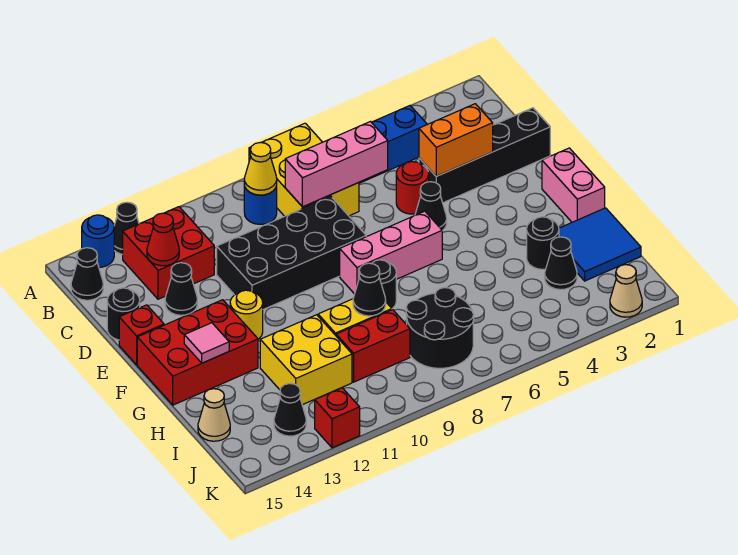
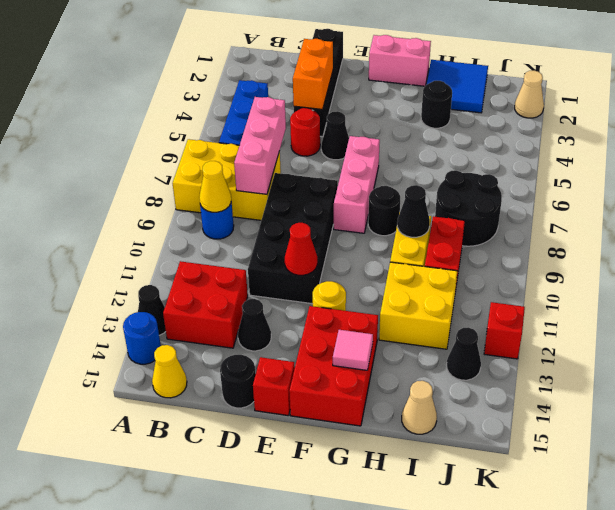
black 1x1 cone [71,248,103,300] -> yellow 1x1 cone [152,345,187,398]
red 1x1 cone [147,213,179,266] -> red 1x1 cone moved to [285,223,317,275]
black 1x1 cone [545,237,577,290] -> none

